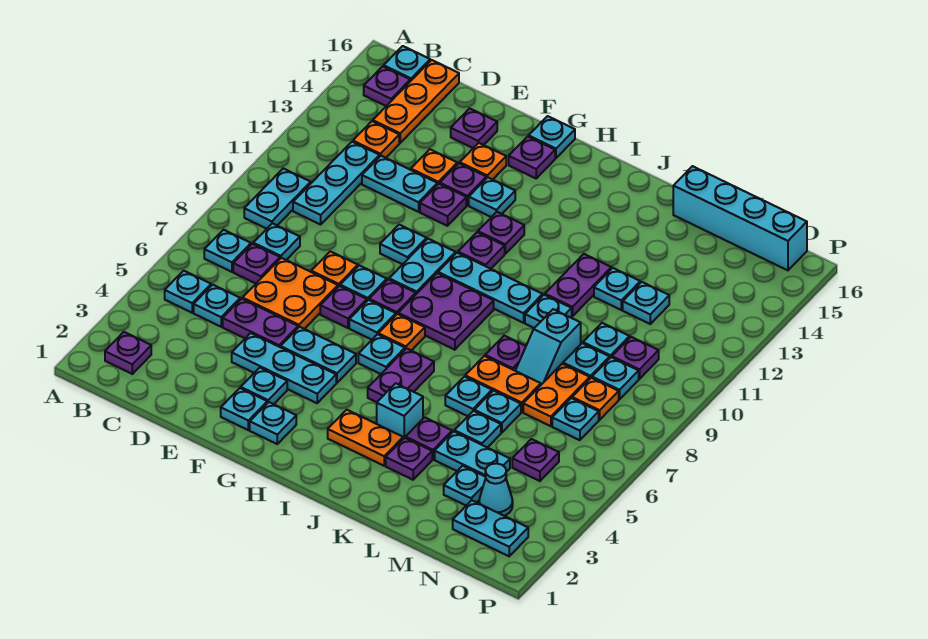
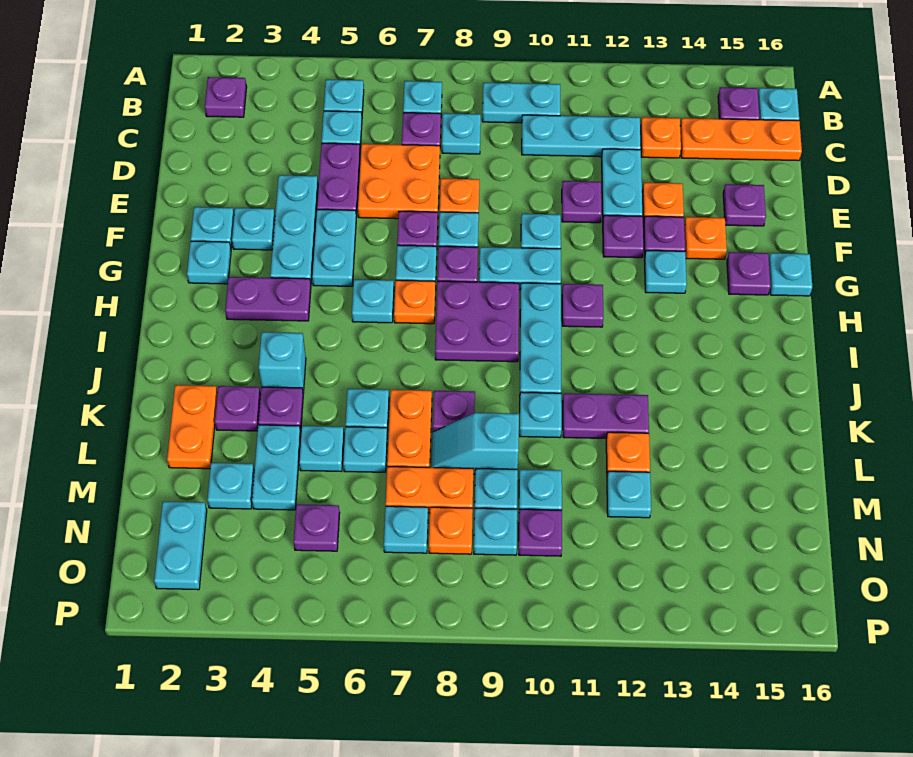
purple 1x1 plate [478,212,524,254] -> purple 1x1 plate moved to [562,181,602,223]
orange 1x2 plate [328,410,403,466] -> orange 1x2 plate moved to [167,385,217,469]
purple 1x2 plate [368,348,434,402] -> purple 1x2 plate moved to [225,277,311,321]
cyan 1x1 plate [594,268,640,310] -> orange 1x1 plate [606,432,650,475]
cyan 1x4 brick [673,166,807,270] -> none
cyan 1x1 cone [479,463,513,516] -> none

